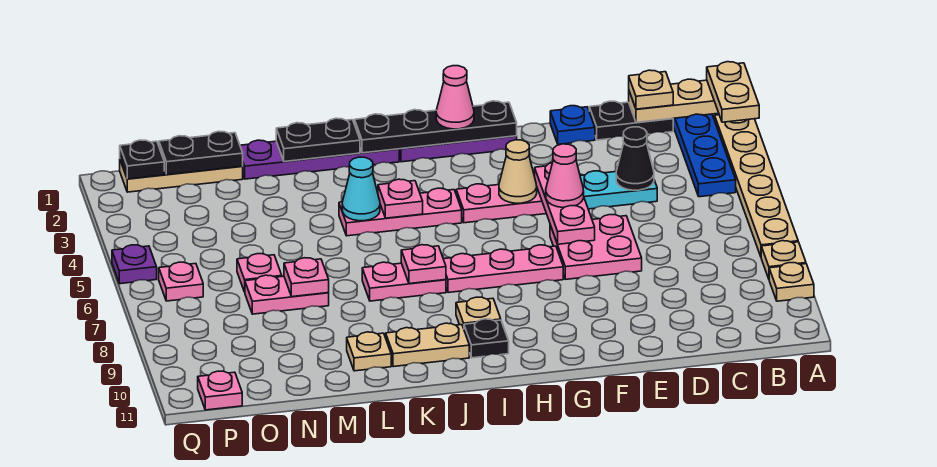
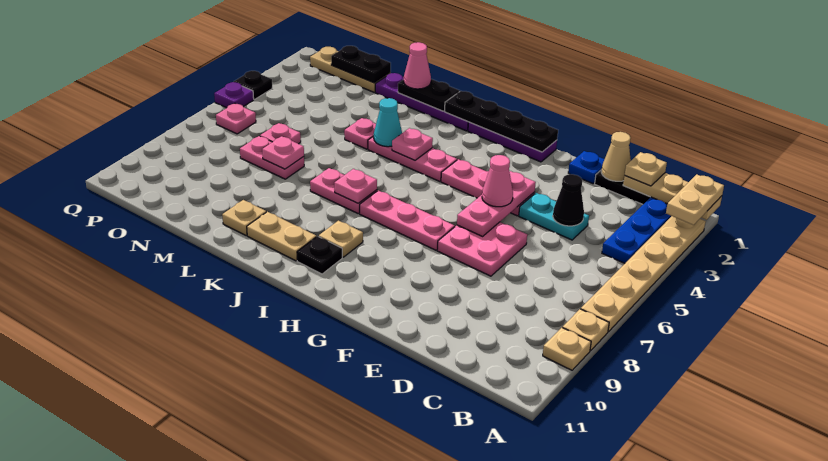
tan 1x1 cone [499,140,537,203] -> tan 1x1 cone moved to [601,132,631,181]
pink 1x1 cone [436,66,474,129] -> pink 1x1 cone moved to [404,42,431,89]
black 1x1 plate [120,140,164,179] -> black 1x1 plate moved to [234,71,272,100]
pink 1x1 plate [198,371,242,410] -> pink 1x1 plate moved to [344,118,376,149]

